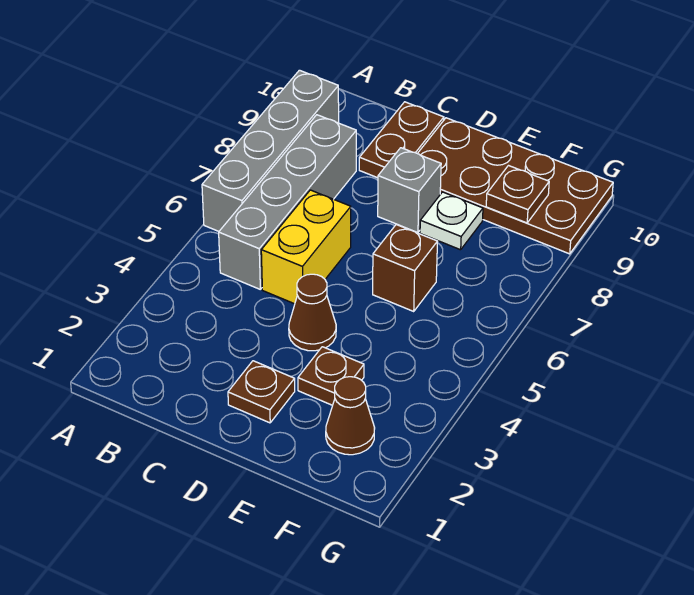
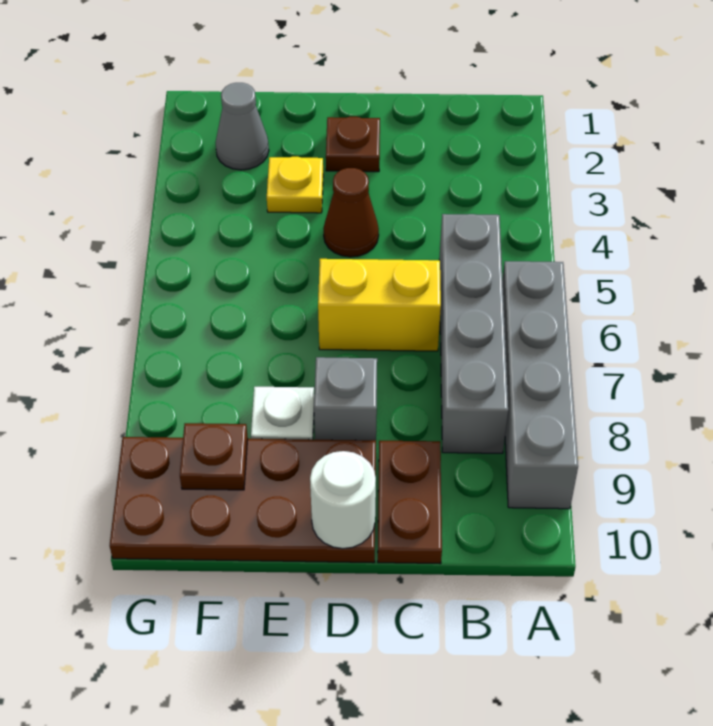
yellow 1x2 brick [261,190,351,304] -> yellow 1x2 brick turned to [318,259,441,351]
none -> white 1x1 round brick [310,451,376,549]
brown 1x1 plate [298,347,364,405] -> yellow 1x1 plate [267,157,323,213]
brown 1x1 brick [373,225,437,311] -> none
brown 1x1 cone [326,377,375,455] -> grey 1x1 cone [216,83,269,170]

